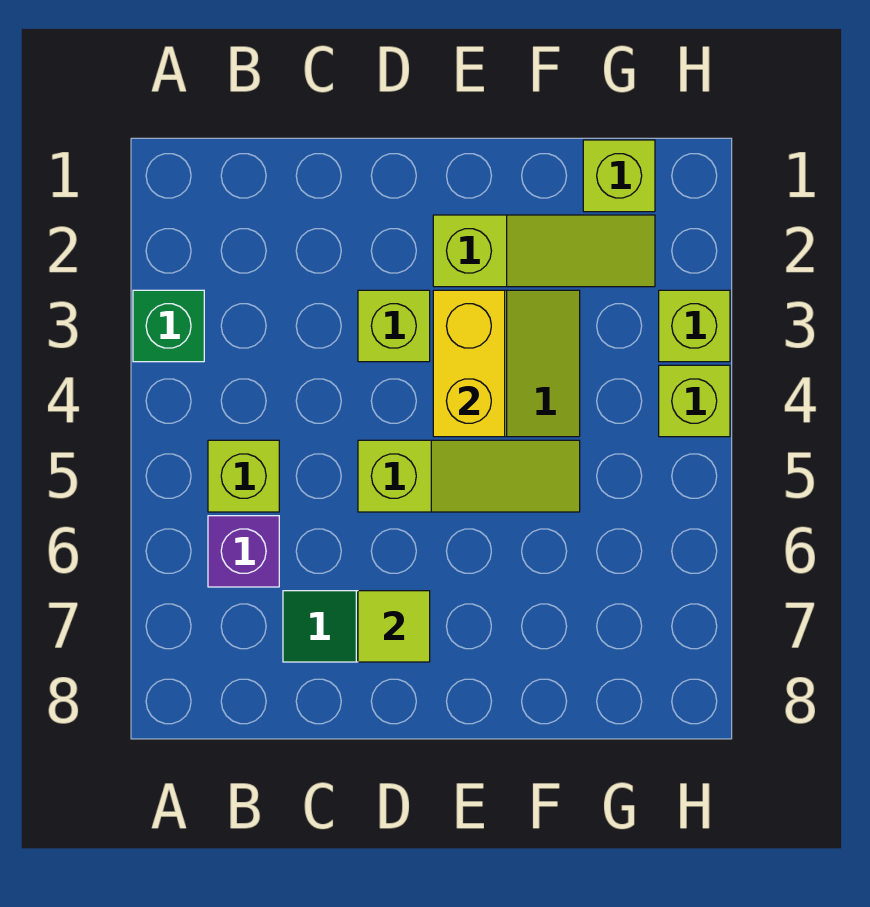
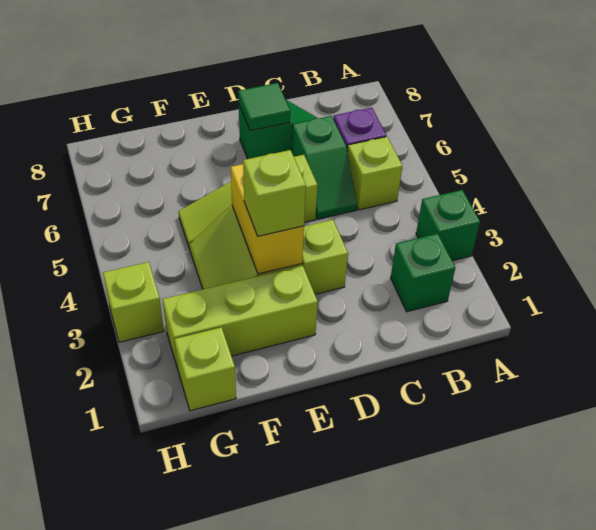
none -> green 1x1 brick [391,234,455,312]
none -> green 1x2 slope [292,116,357,219]
lime 1x1 tile [358,591,430,662] -> green 1x1 tile [238,83,290,131]
lime 1x3 slope [433,215,655,287] -> lime 1x3 brick [162,266,318,369]
lime 1x1 brick [659,365,730,437] -> lime 1x1 brick moved to [243,150,306,236]

